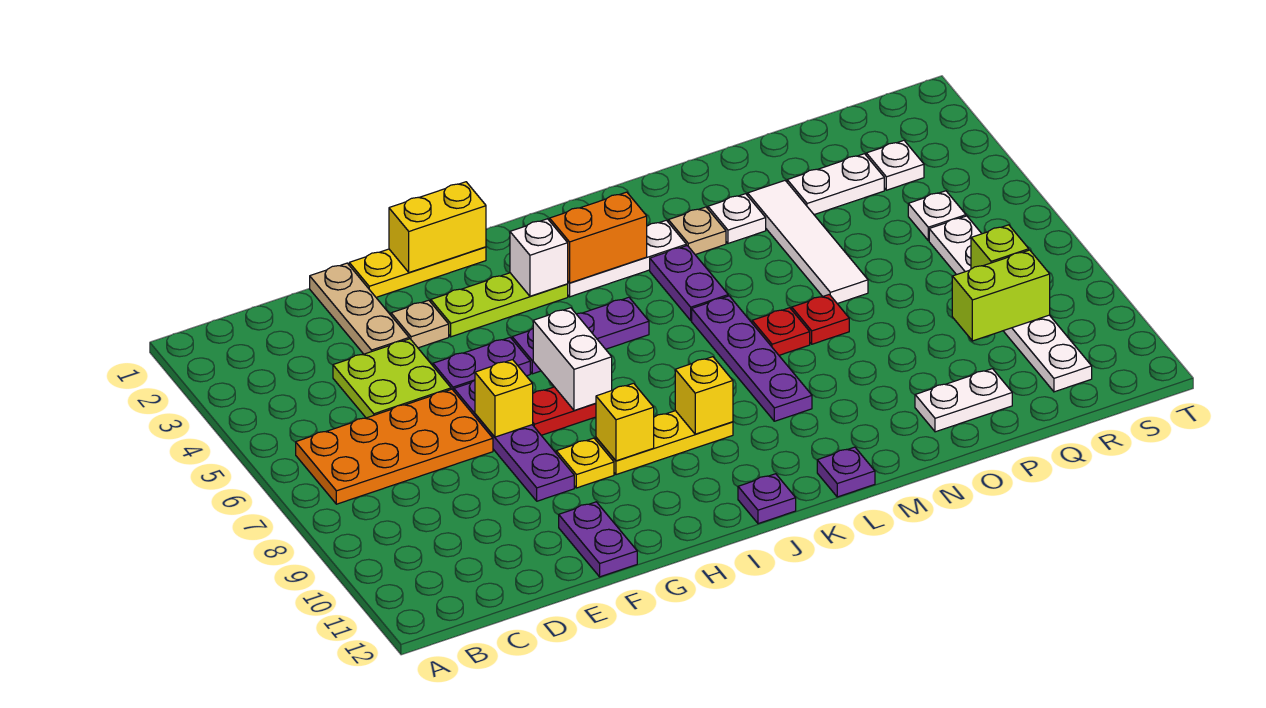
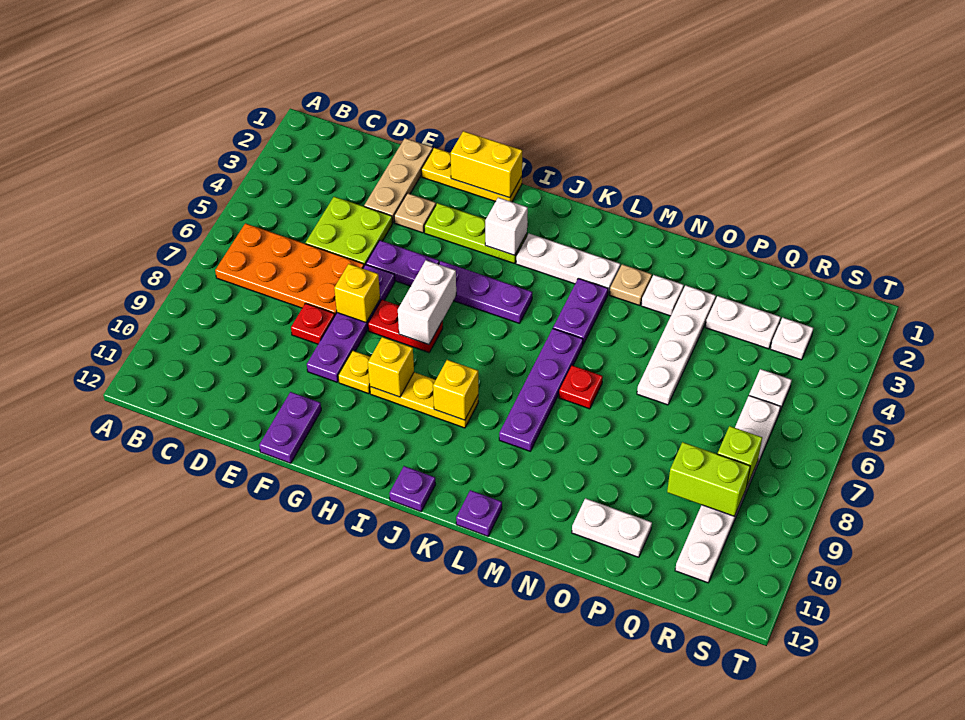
orange 1x2 brick [550,192,647,283] -> none
red 1x1 plate [792,294,849,344] -> red 1x1 plate moved to [291,303,335,344]
white 1x4 tile [748,181,868,304] -> white 1x4 plate [637,285,716,405]

